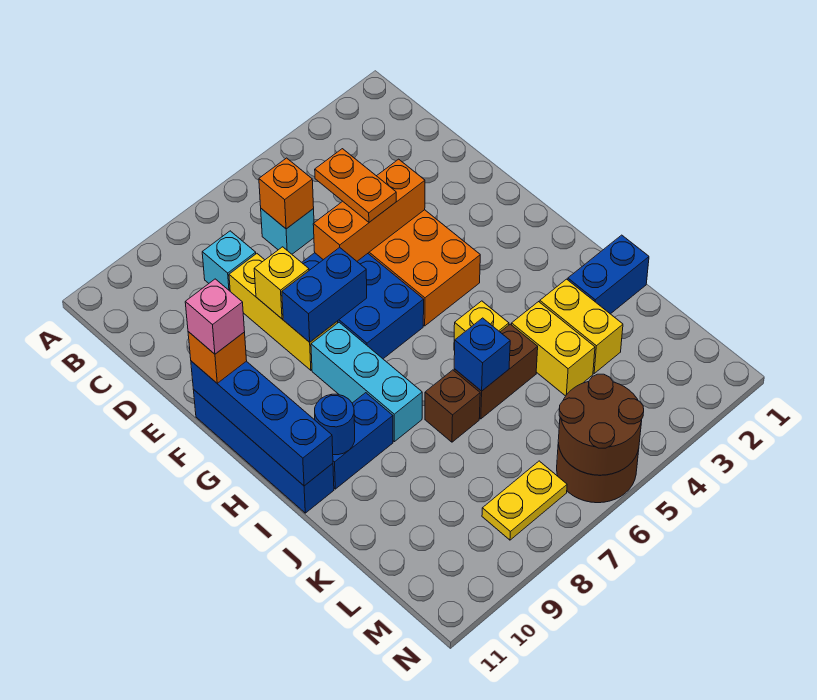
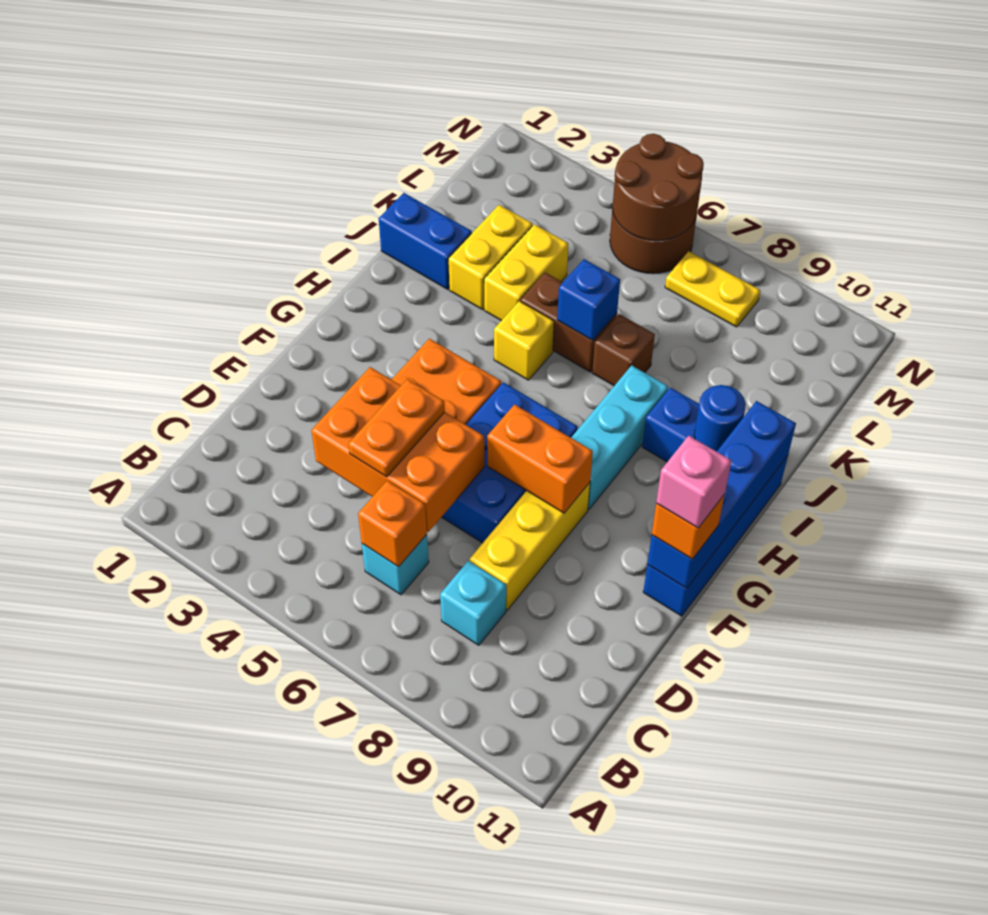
orange 1x3 brick [313,159,425,261] -> orange 2x3 brick [311,367,484,532]
yellow 1x1 brick [254,247,309,319] -> none
blue 1x2 brick [282,247,367,342] -> orange 1x2 brick [487,404,593,513]

